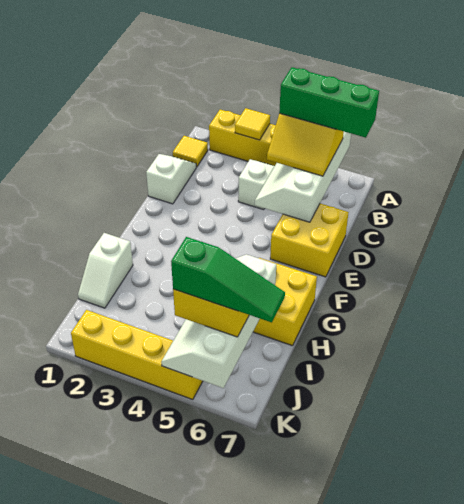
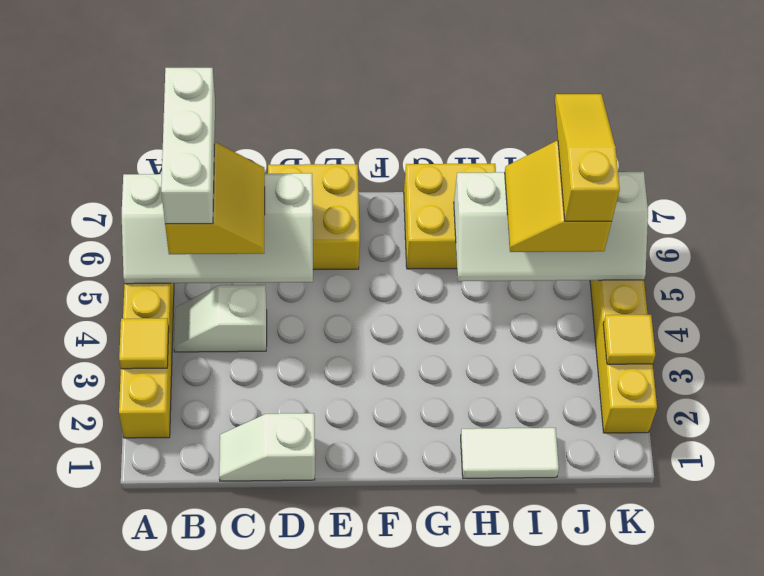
yellow 1x1 tile [173,136,208,167] -> yellow 1x1 tile moved to [603,315,655,364]
green 1x3 brick [279,67,379,138] -> white 1x3 brick [161,68,215,224]
white 1x2 slope [78,233,133,308] -> white 1x2 tile [461,428,559,479]
green 1x3 slope [171,237,285,322] -> yellow 1x3 slope [555,94,620,221]

